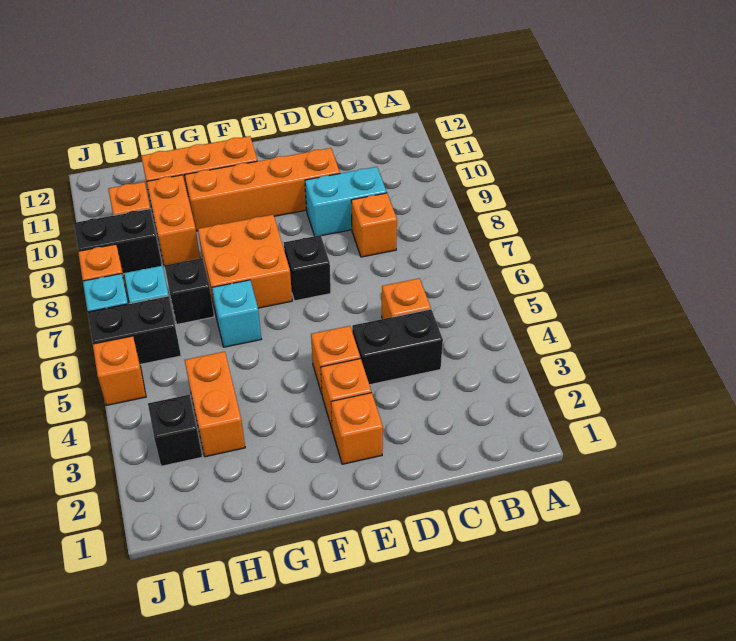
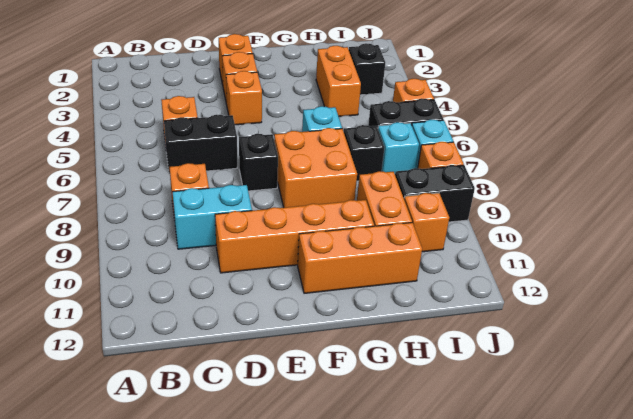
black 1x2 brick [352,309,443,385] -> black 1x2 brick moved to [164,115,237,174]

